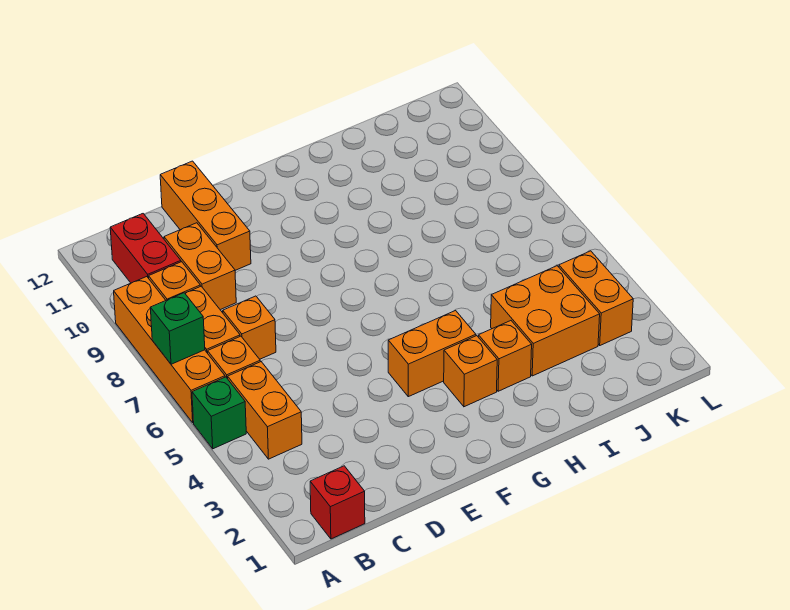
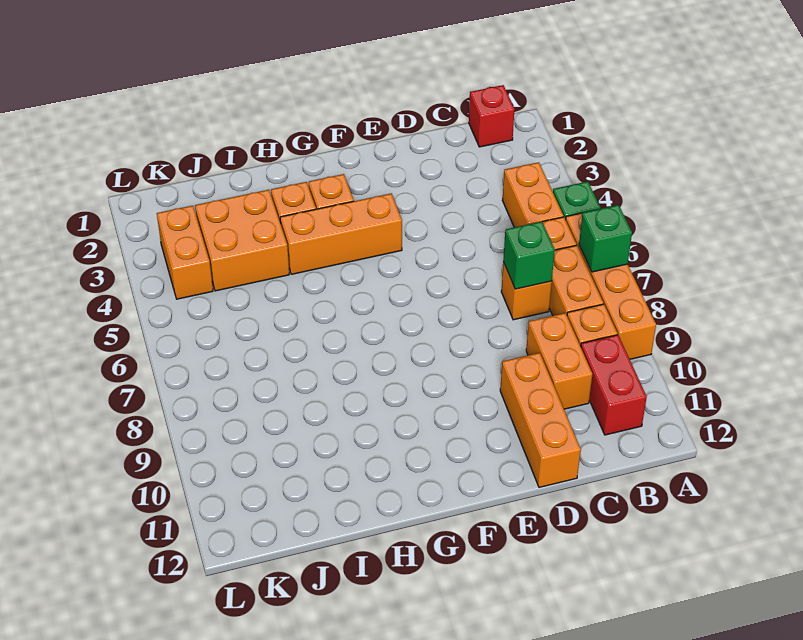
none -> green 1x1 brick [503,222,555,289]
orange 1x2 brick [388,311,476,397] -> orange 1x3 brick [280,194,402,274]

